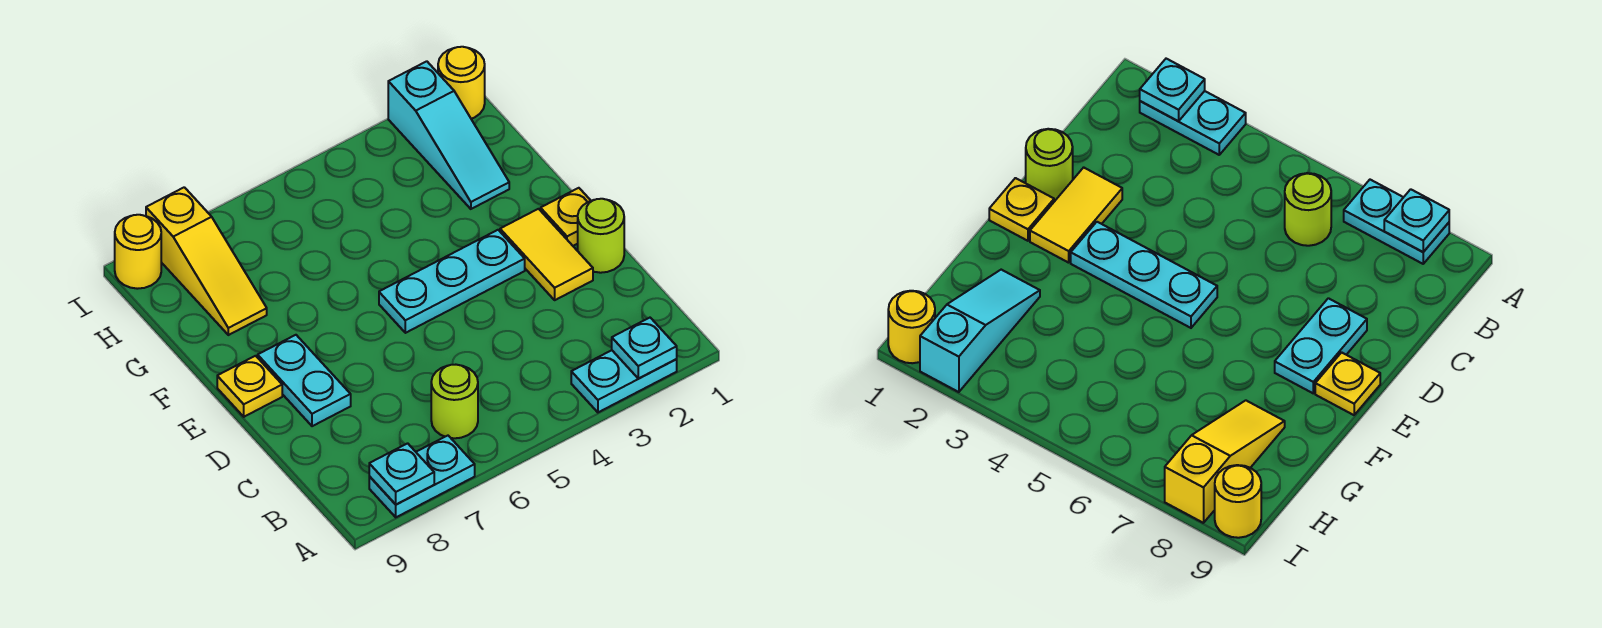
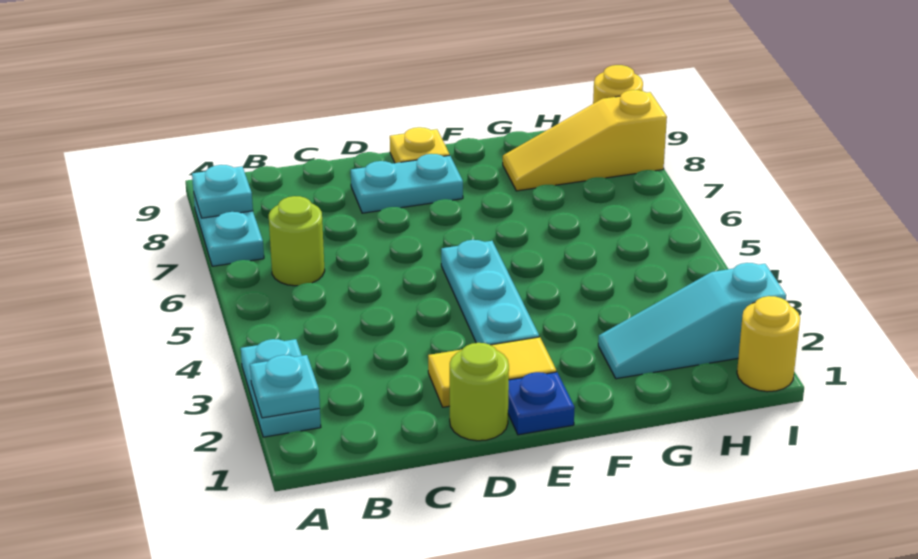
yellow 1x1 plate [541,188,591,246] -> blue 1x1 plate [508,372,575,435]

